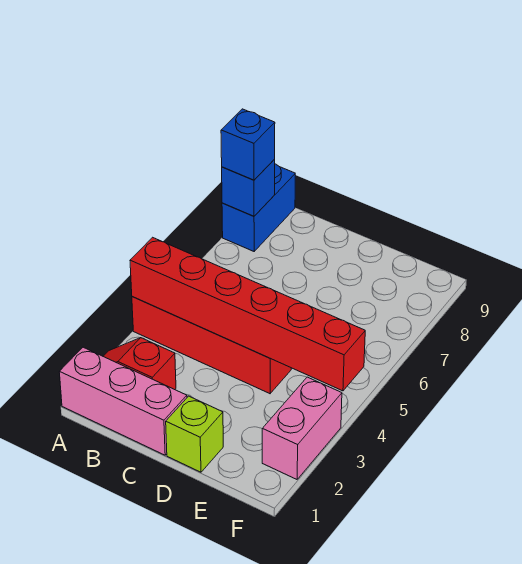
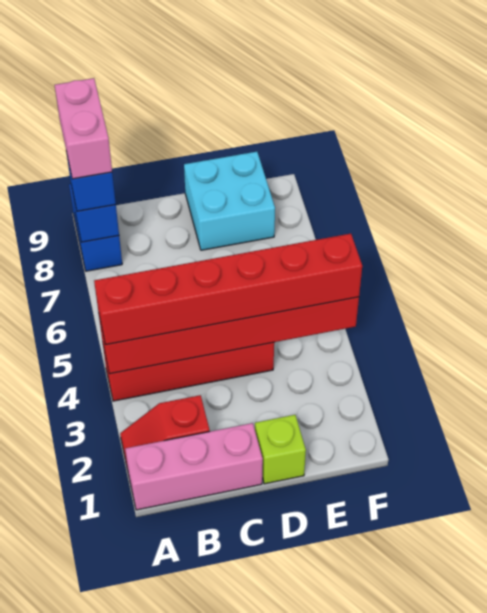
none -> red 1x6 brick [94,234,362,345]
none -> cyan 2x2 brick [184,152,275,250]
pink 1x2 brick [262,377,342,479] -> pink 1x2 brick moved to [55,78,112,179]

